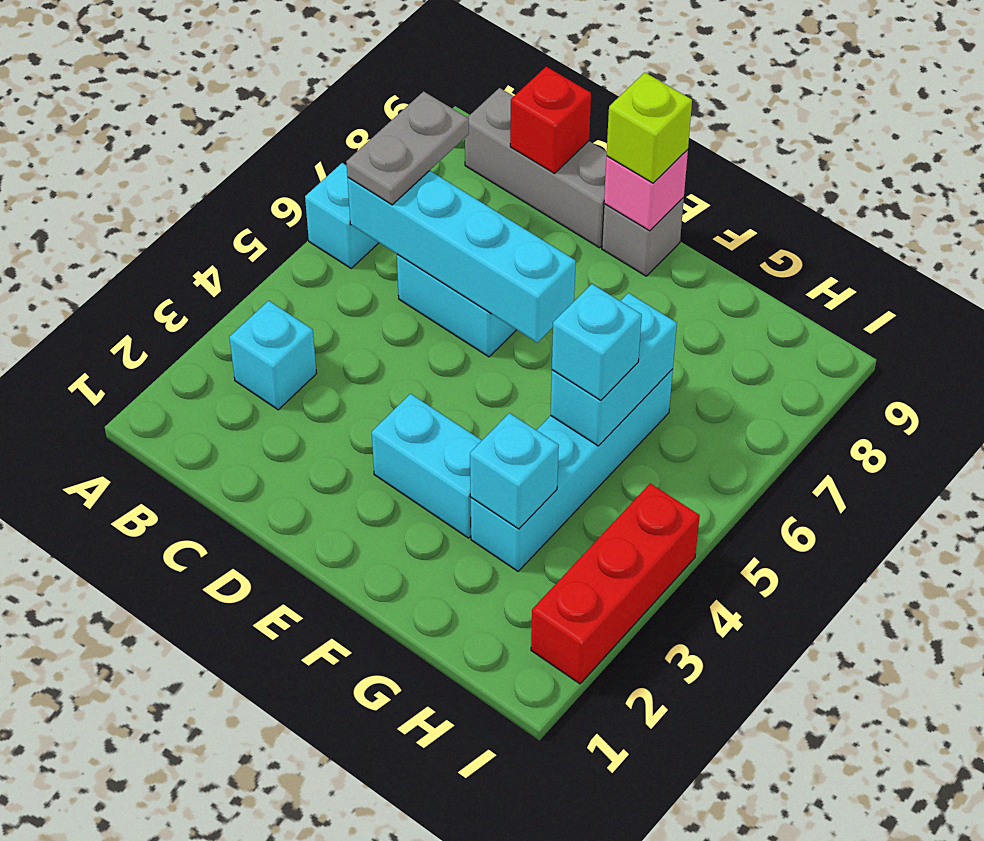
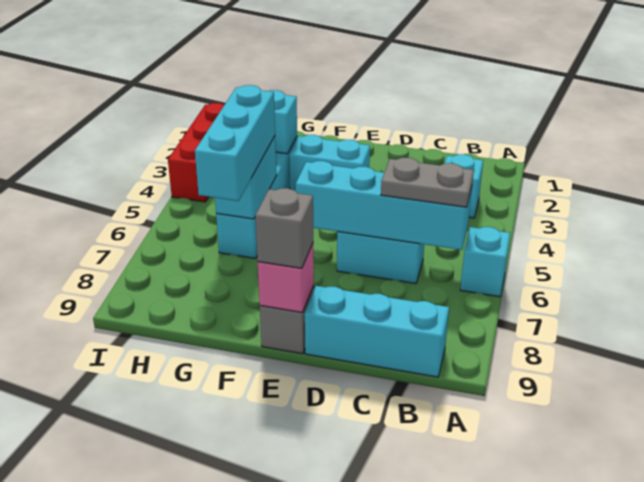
grey 1x2 plate [346,91,469,205] -> grey 1x2 plate turned to [381,158,474,207]
grey 1x3 brick [465,88,607,248] -> cyan 1x3 brick [305,286,449,377]
red 1x1 brick [510,67,591,173] -> none
lime 1x1 brick [606,72,692,183] -> grey 1x1 brick [255,188,313,268]
cyan 1x1 brick [552,284,642,401] -> cyan 1x3 brick [195,85,275,201]

